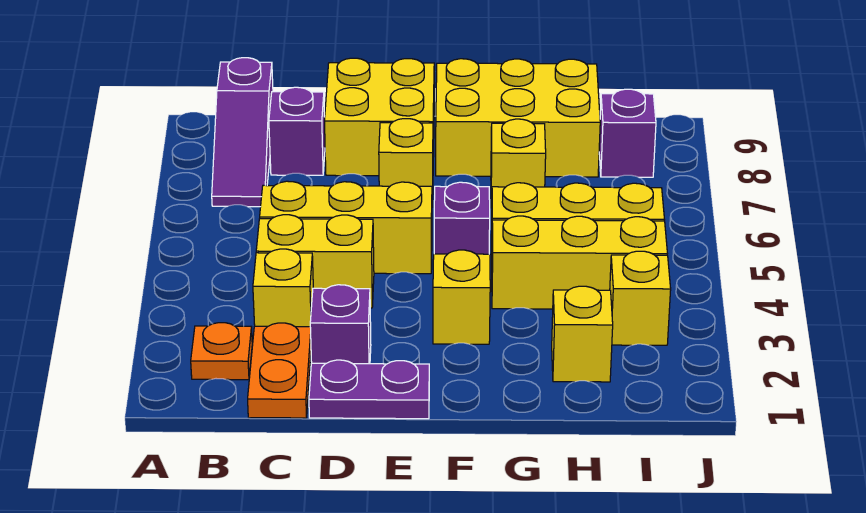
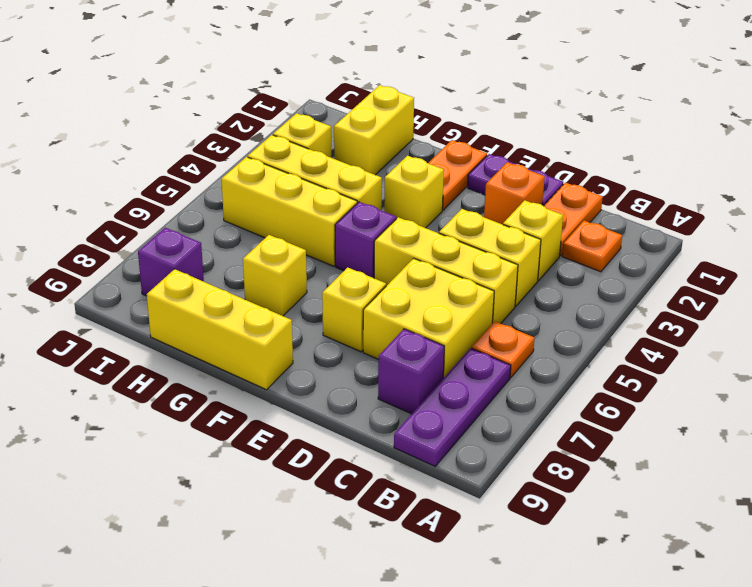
none -> orange 1x1 plate [471,321,534,378]
purple 1x3 slope [212,58,273,207] -> purple 1x3 plate [394,348,511,466]
purple 1x1 brick [310,285,371,364] -> orange 1x1 brick [484,162,545,225]
yellow 2x2 brick [325,58,434,176] -> yellow 2x2 brick moved to [363,258,494,378]
none -> orange 1x2 plate [428,140,487,210]
yellow 2x3 brick [436,59,600,177] -> yellow 1x3 brick [147,269,293,390]
yellow 1x1 brick [552,286,613,382] -> yellow 1x2 brick [334,85,414,175]

